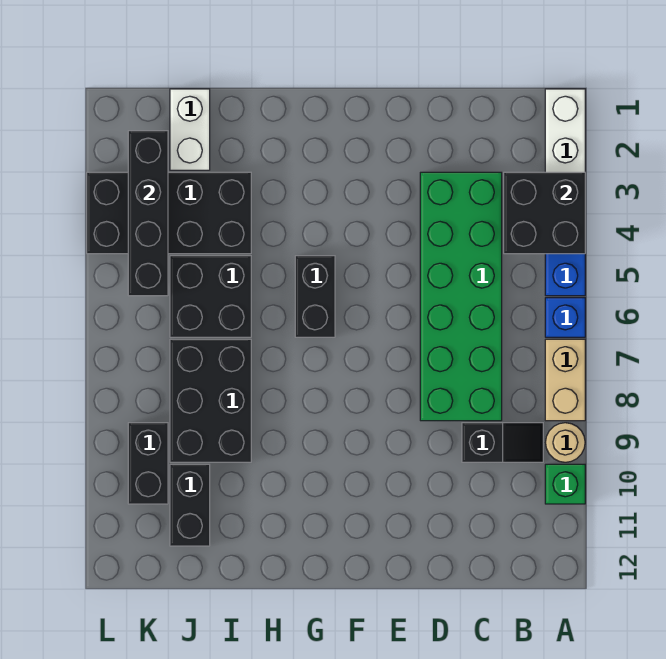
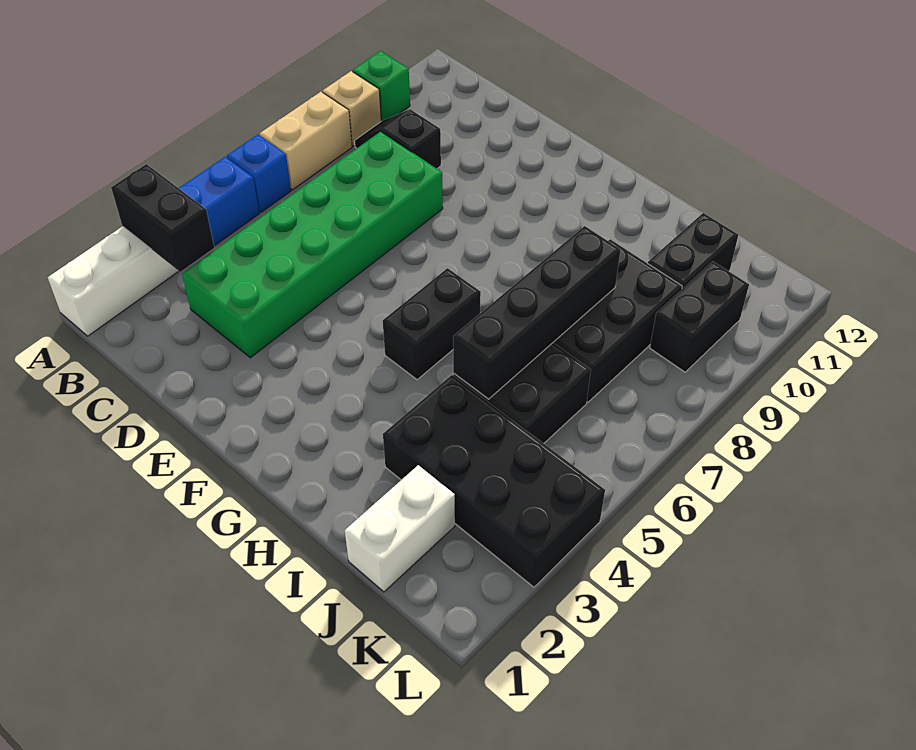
black 2x2 brick [504,172,585,254] -> black 1x2 brick [111,164,214,272]
tan 1x1 round brick [546,423,585,462] -> tan 1x1 brick [323,71,381,146]
black 1x4 brick [128,131,168,296] -> black 1x4 brick moved to [453,226,621,399]

